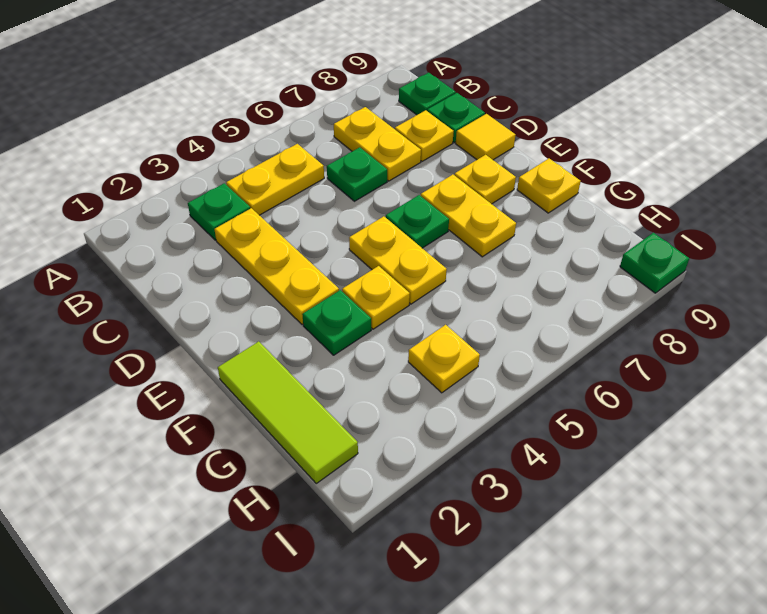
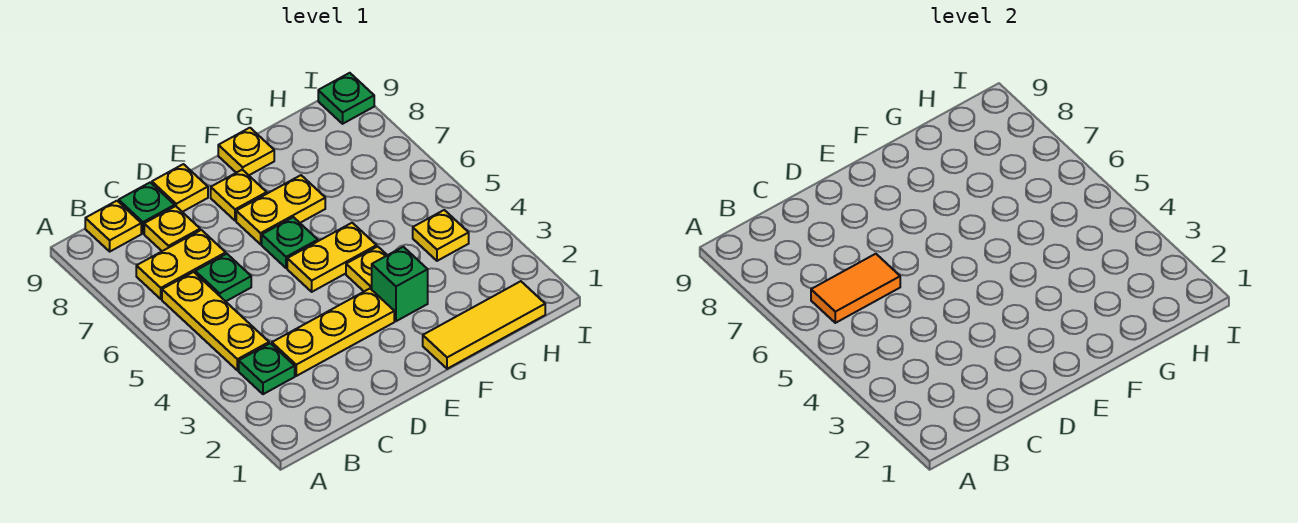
yellow 1x2 plate [226,144,324,215] -> yellow 1x3 plate [162,272,269,371]
none -> orange 1x2 tile [811,254,900,323]
green 1x1 plate [399,73,456,115] -> yellow 1x1 plate [85,201,141,251]
yellow 1x1 tile [456,114,515,160] -> yellow 1x1 plate [152,164,208,212]
lime 1x3 tile [218,341,358,483] -> yellow 1x3 tile [423,281,545,369]
green 1x1 plate [302,290,371,355] -> green 1x1 brick [372,247,428,321]

